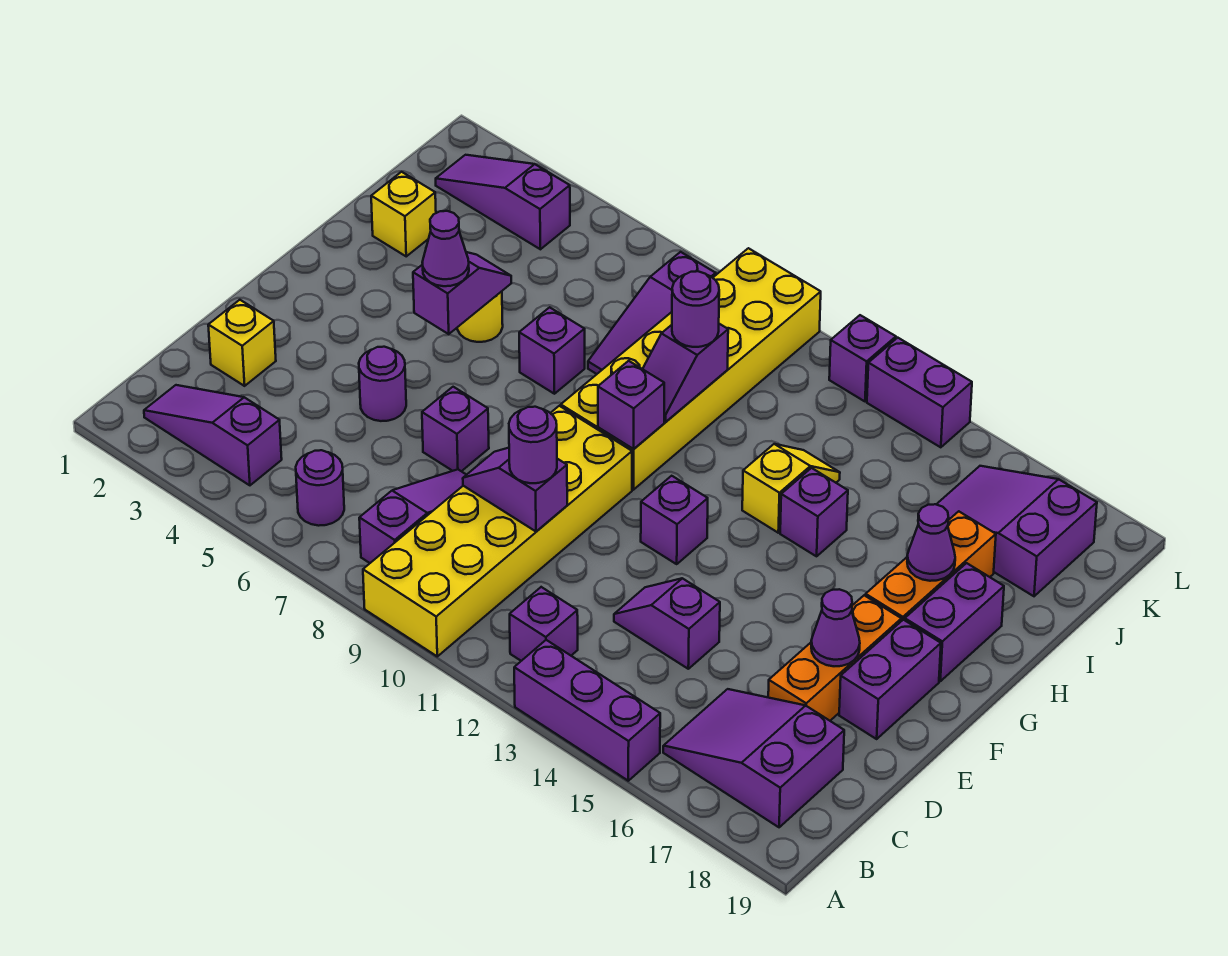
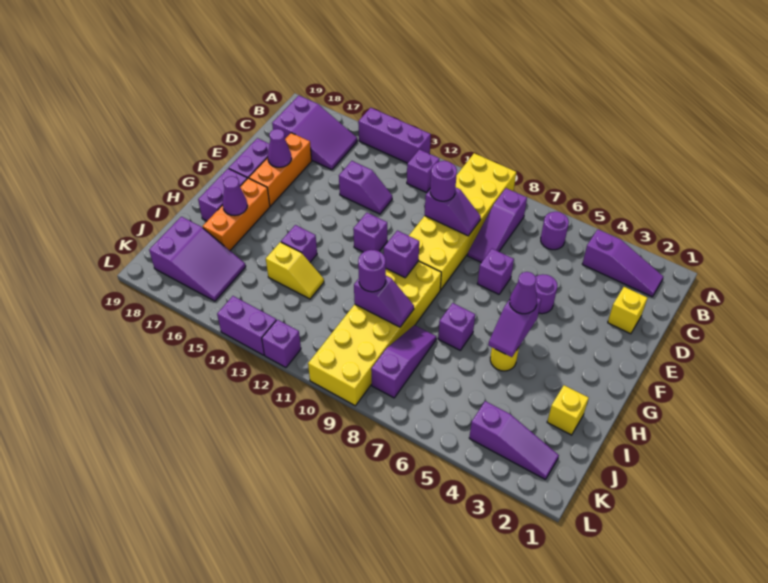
purple 1x2 slope [643,324,728,422] -> purple 1x2 slope turned to [354,276,414,327]
yellow 1x2 slope [742,444,840,533] -> yellow 1x2 slope turned to [266,242,324,299]

